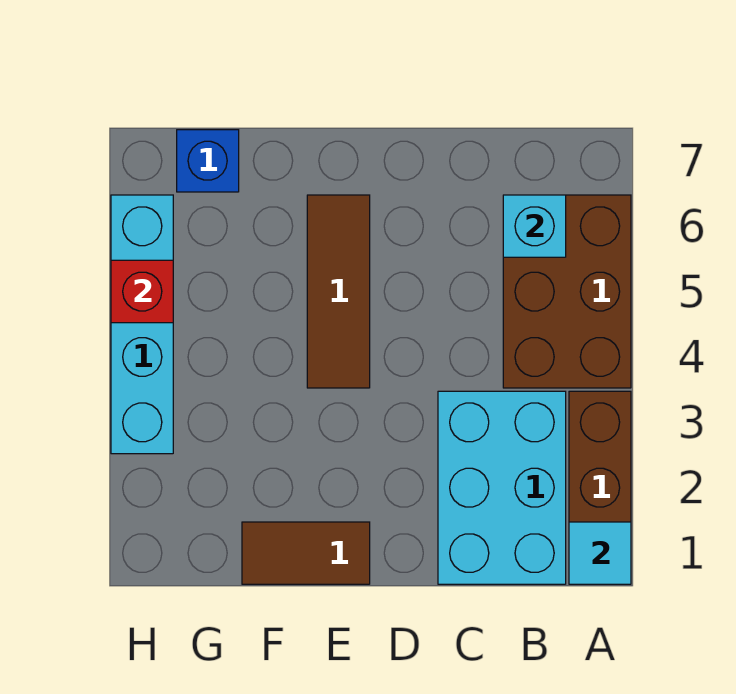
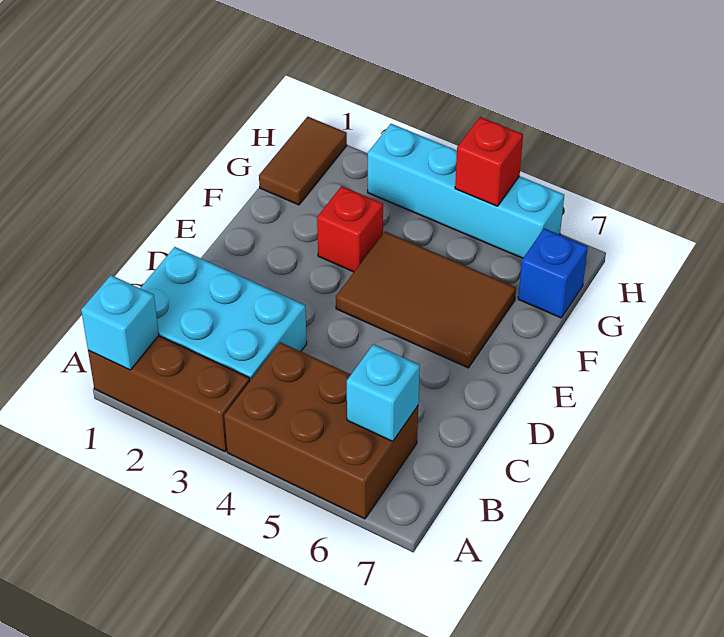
cyan 1x1 tile [569,522,631,584] -> cyan 1x1 brick [81,275,159,370]
brown 1x2 tile [242,522,370,584] -> brown 1x2 tile moved to [259,117,347,205]
brown 1x3 tile [307,195,370,388] -> brown 2x3 tile [336,232,516,368]
none -> red 1x1 brick [317,186,383,272]

